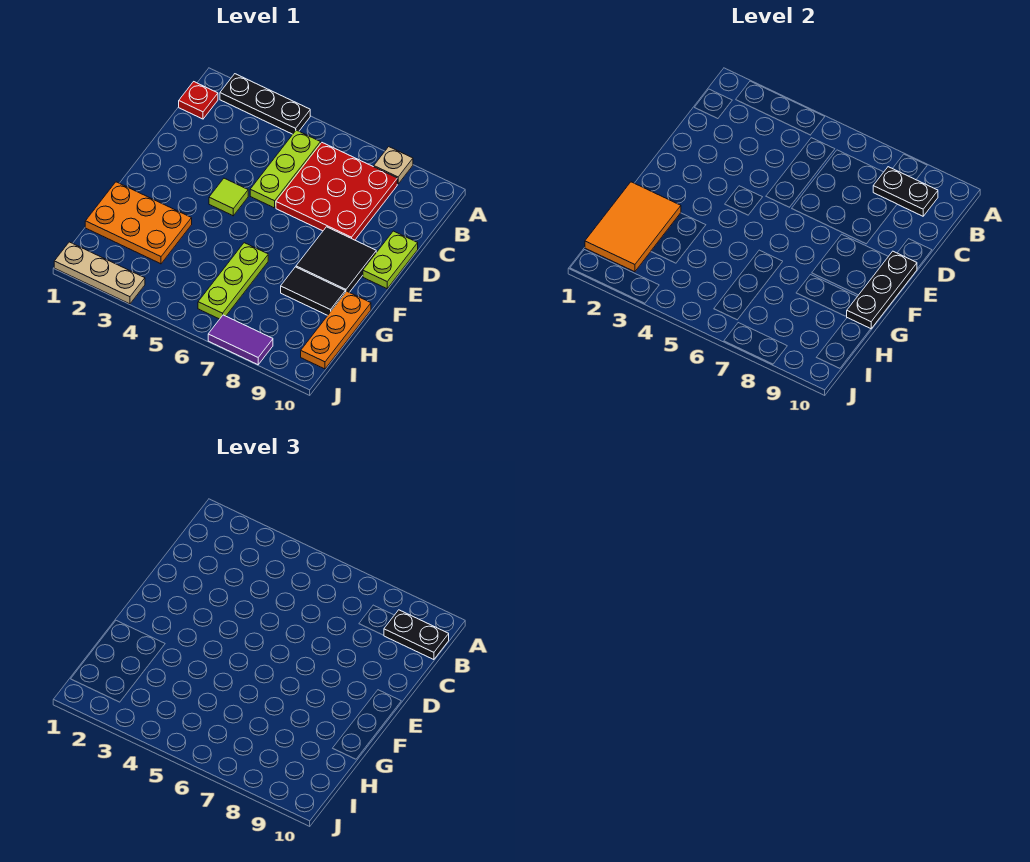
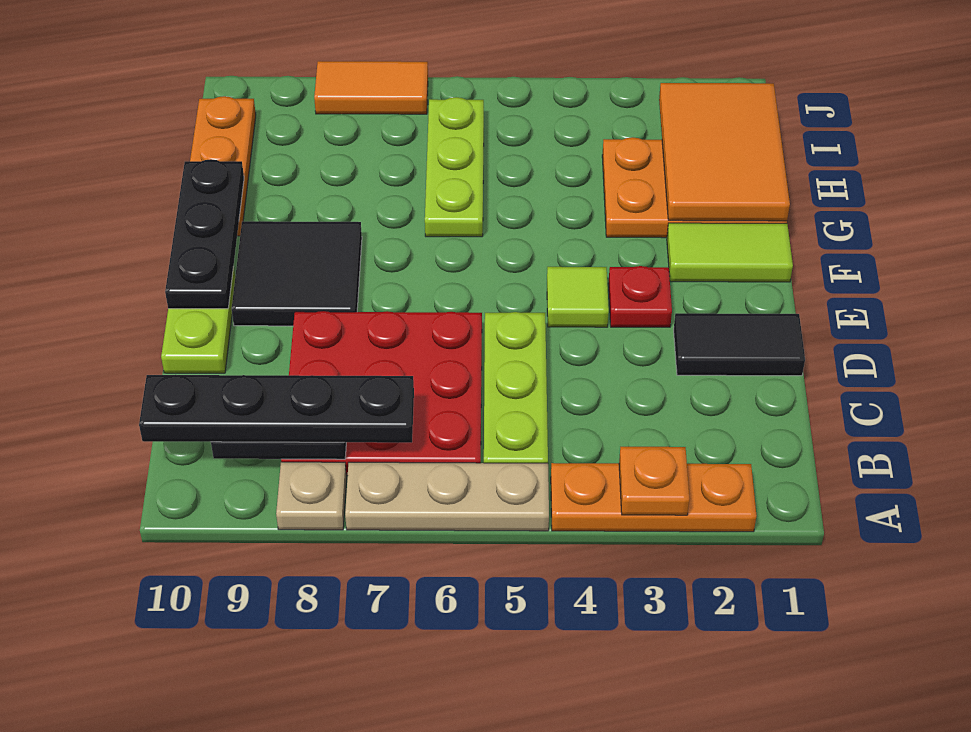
black 1x3 plate [220,74,310,134] -> orange 1x3 plate [551,463,757,532]
none -> orange 1x1 plate [619,447,689,515]
red 1x1 plate [179,82,218,119] -> red 1x1 plate moved to [608,266,672,327]
black 1x2 plate [384,610,449,660] -> black 1x4 plate [139,375,414,443]
none -> lime 1x2 tile [667,223,793,282]
black 1x2 tile [281,267,345,315] -> black 1x2 tile moved to [674,313,805,376]
tan 1x3 plate [54,242,145,304] -> tan 1x3 plate moved to [345,462,549,531]
purple 1x2 tile [208,315,273,365] -> orange 1x2 tile [314,61,428,114]

